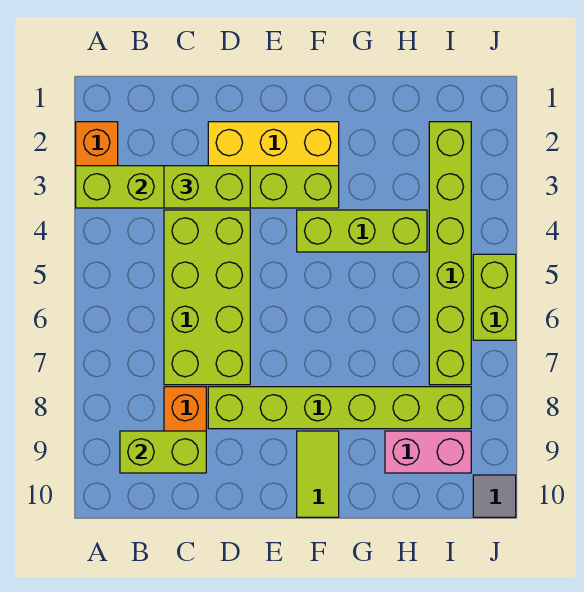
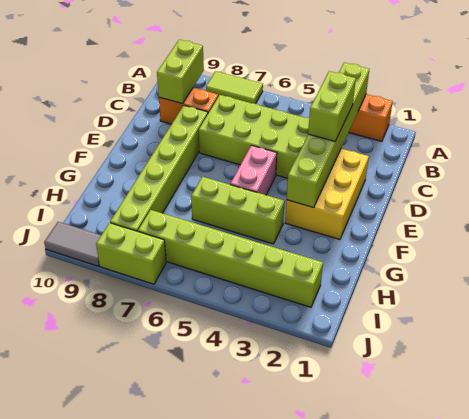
lime 1x3 brick [297,210,427,252] -> lime 1x3 brick turned to [191,177,285,244]
lime 1x2 tile [297,431,339,517] -> lime 1x2 tile moved to [206,71,263,104]
pink 1x2 brick [385,431,471,473] -> pink 1x2 brick moved to [230,145,277,195]
lime 1x2 brick [473,254,516,340] -> lime 1x2 brick moved to [96,223,166,284]
grey 1x1 tile [473,475,516,517] -> grey 1x2 tile [44,222,101,266]

